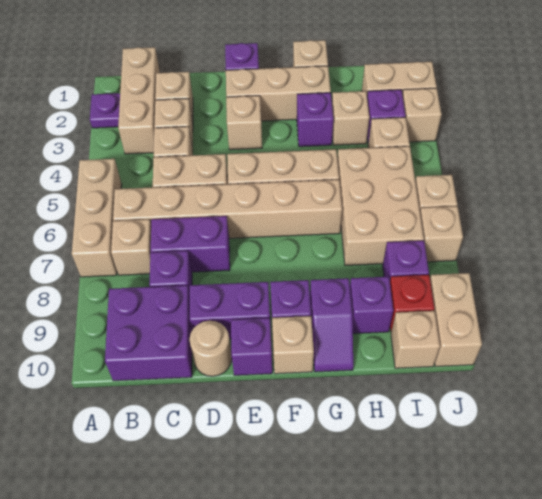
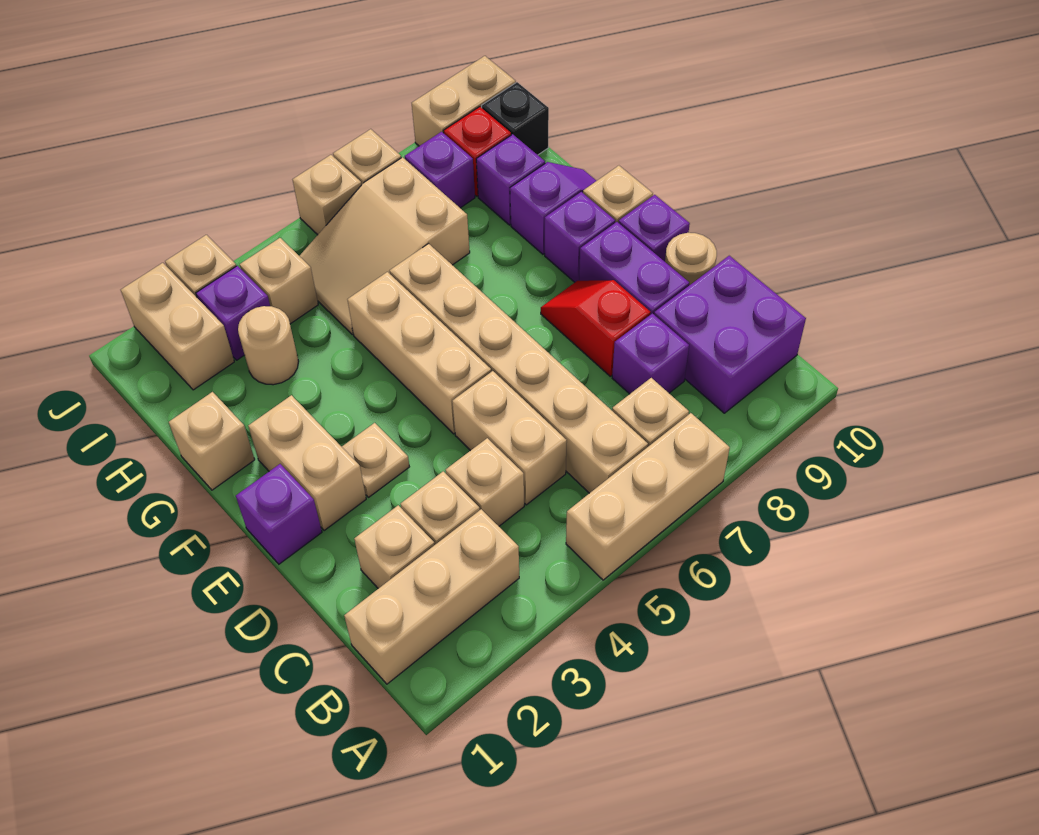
purple 1x1 plate [90,93,120,128] -> none
purple 1x2 brick [151,216,230,272] -> none
none -> red 1x2 slope [541,280,651,376]
tan 1x3 brick [226,66,331,121] -> tan 1x2 brick [248,395,366,531]
tan 1x1 brick [226,96,262,150] -> tan 1x1 plate [342,423,409,497]
purple 1x1 brick [297,93,333,147] -> none
tan 1x1 brick [332,91,369,145] -> tan 1x1 round brick [238,306,299,385]
tan 2x3 brick [337,146,424,265] -> tan 2x3 slope [300,157,470,334]
tan 1x1 brick [391,311,440,368] -> black 1x1 brick [482,82,549,155]

